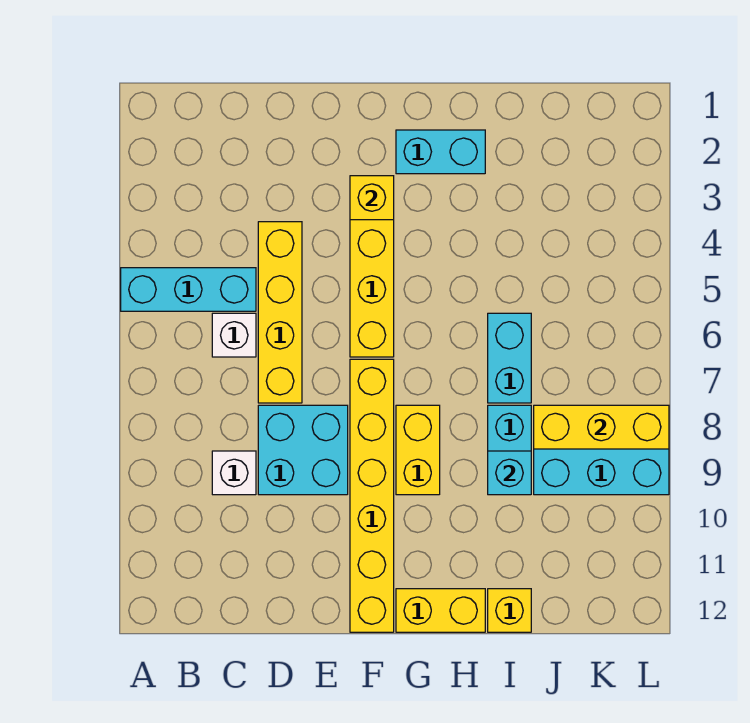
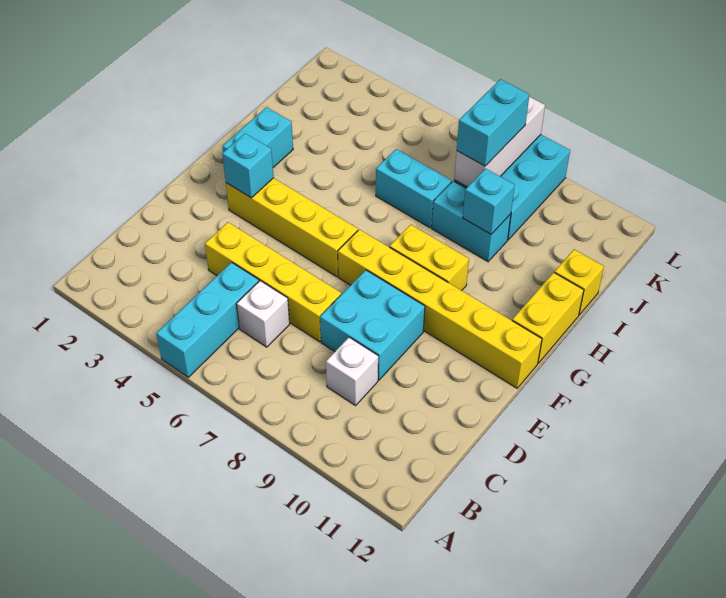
yellow 1x1 brick [350,176,394,220] -> cyan 1x1 brick [222,133,274,198]
yellow 1x3 brick [534,405,669,449] -> white 1x3 brick [454,97,545,187]
none -> cyan 1x2 brick [457,79,529,166]

